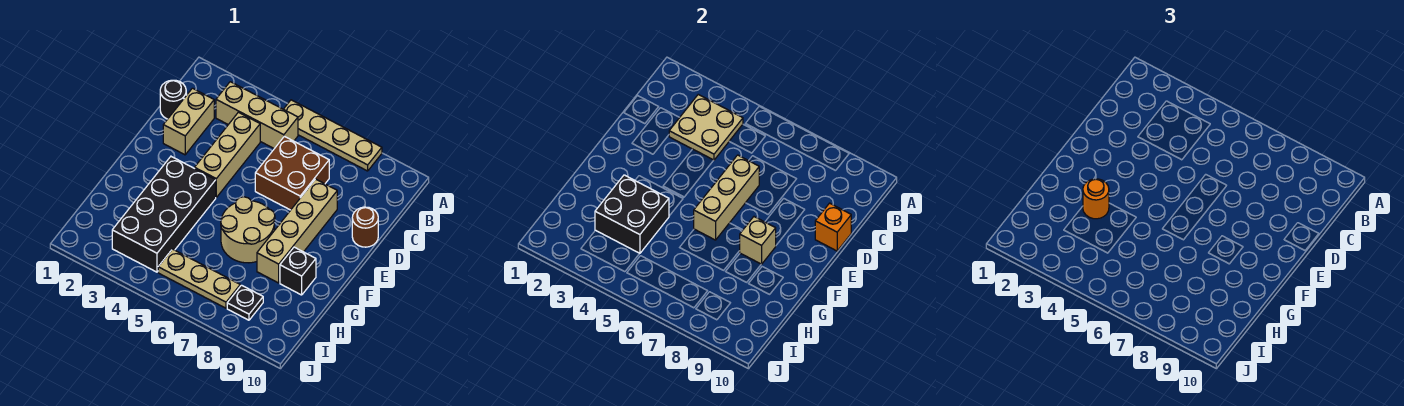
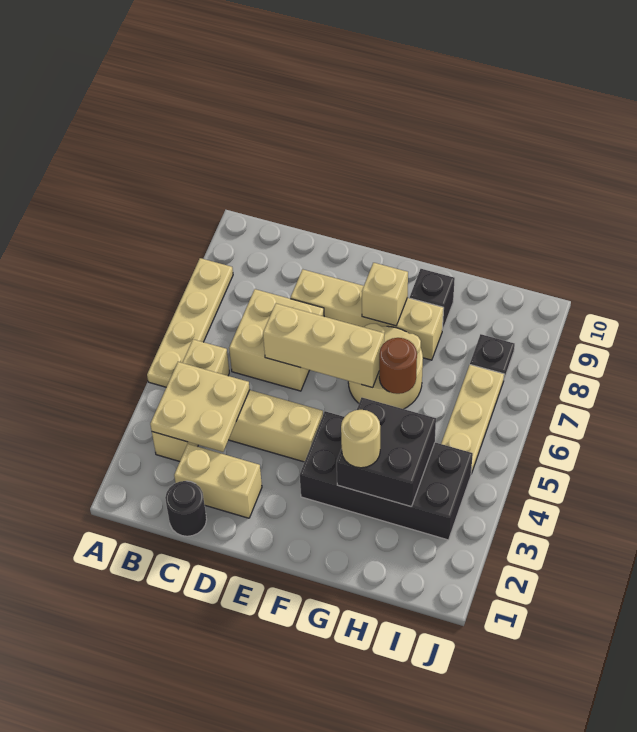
brown 2x2 brick [255,136,329,210] -> tan 2x2 brick [229,289,324,391]
brown 1x1 round brick [352,207,378,247] -> brown 1x1 round brick moved to [379,338,417,394]
orange 1x1 brick [815,203,851,251] -> none
orange 1x1 round brick [1083,179,1109,219] -> tan 1x1 round brick [341,410,380,468]

